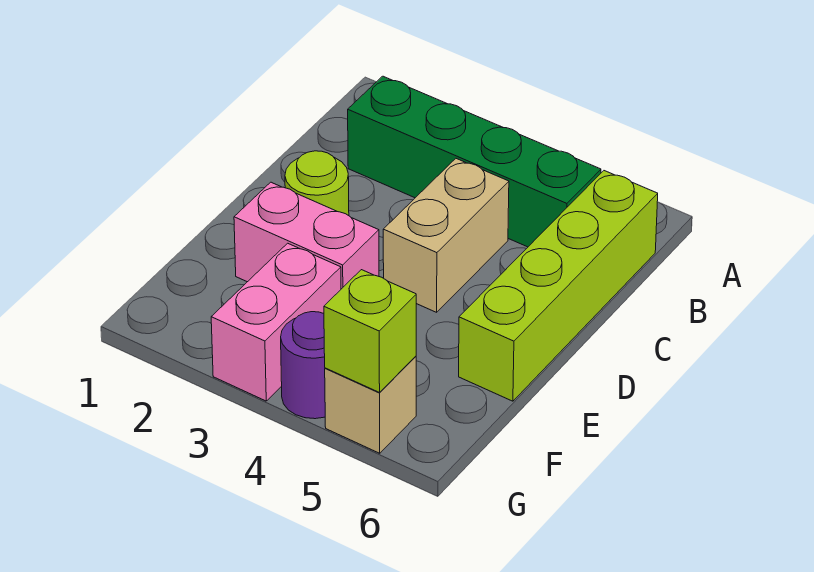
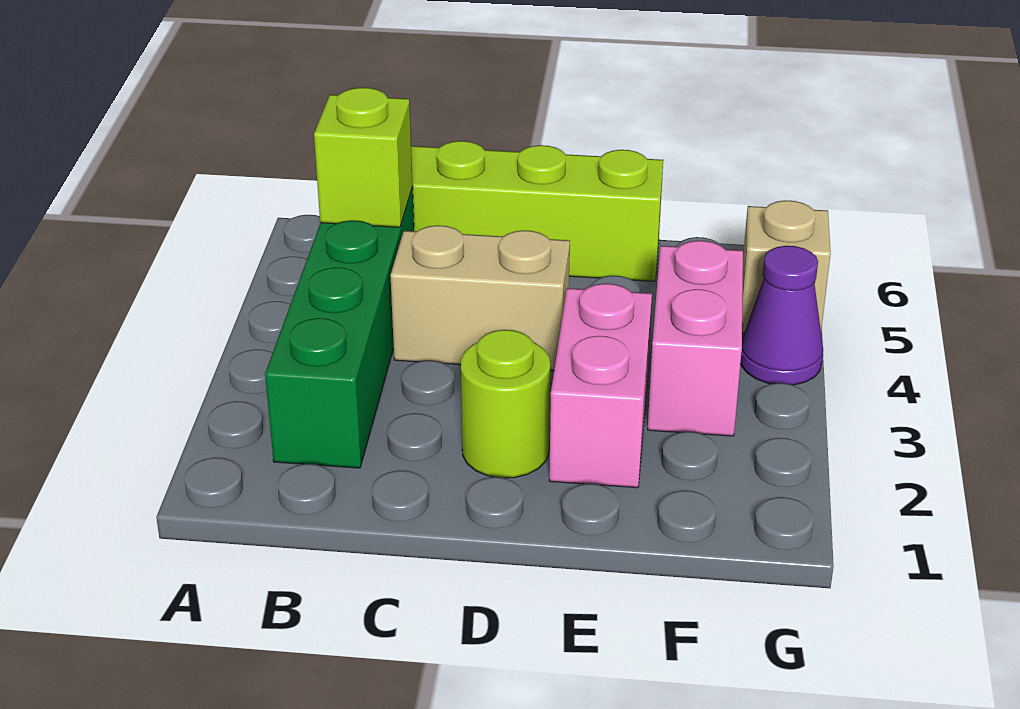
pink 1x2 brick [211,243,341,401] -> pink 1x2 brick turned to [648,241,743,436]
purple 1x1 round brick [281,312,325,419] -> purple 1x1 cone [741,246,823,385]
lime 1x1 brick [324,270,416,393] -> lime 1x1 brick moved to [314,88,412,227]

